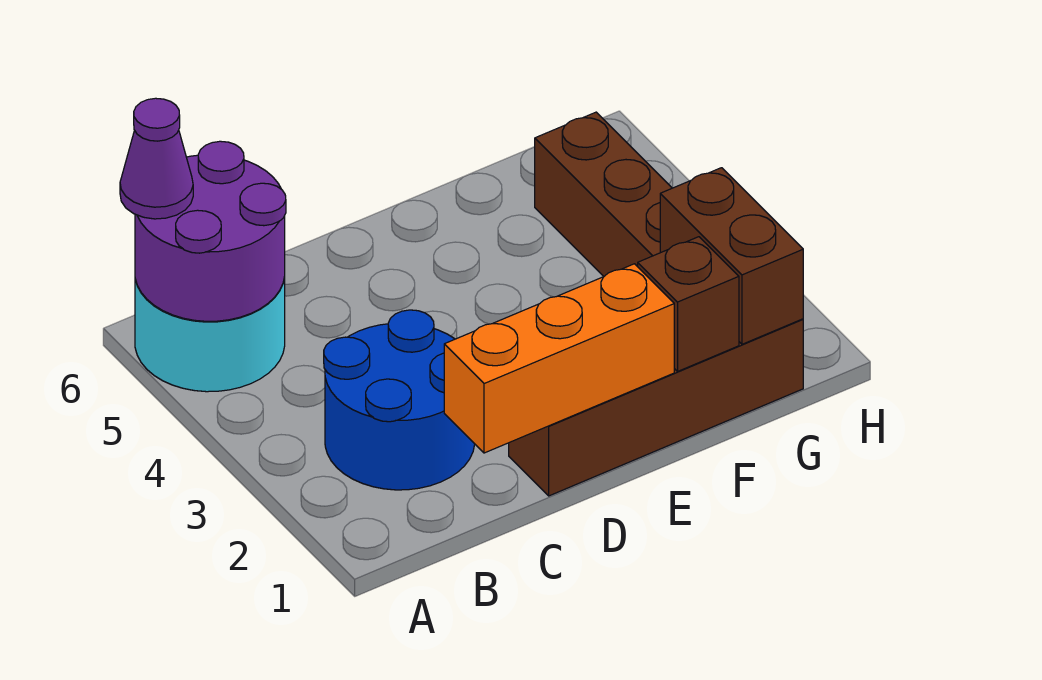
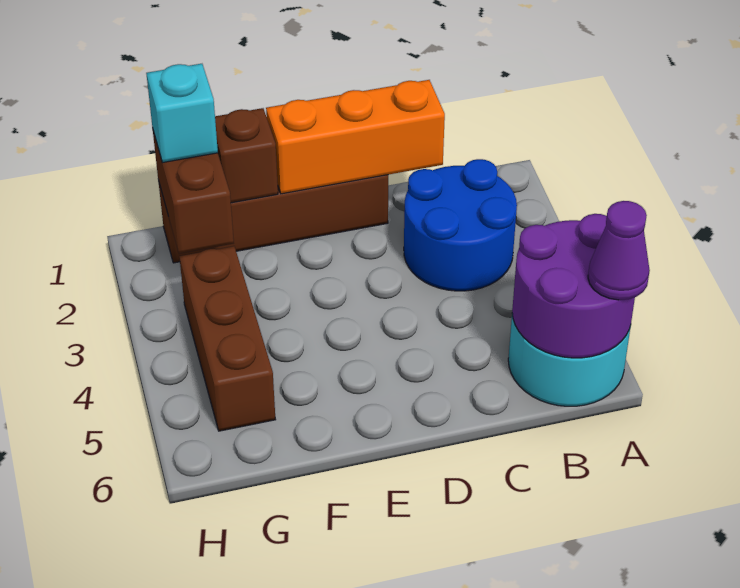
none -> cyan 1x1 brick [146,64,218,163]

